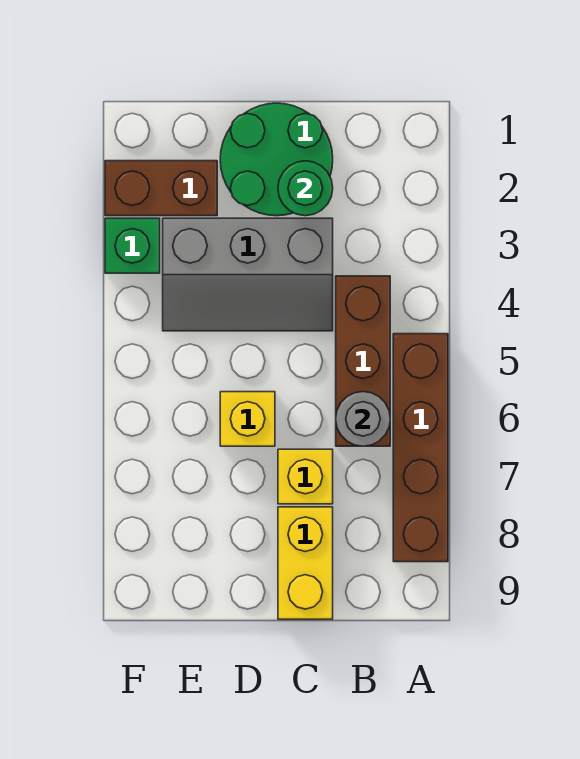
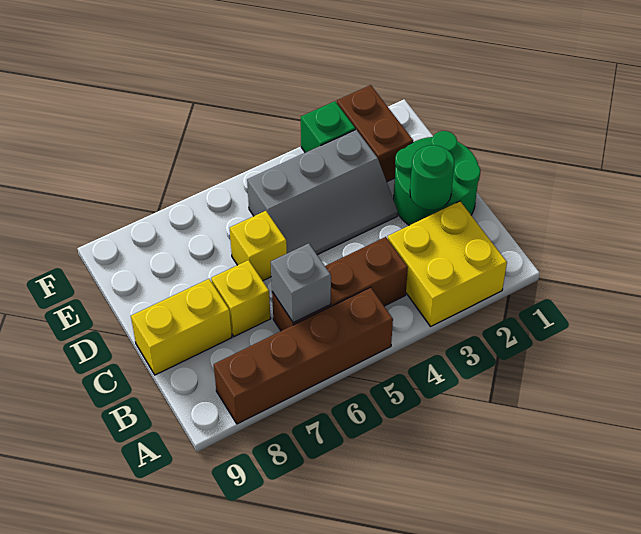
none -> yellow 2x2 brick [387,201,507,326]
grey 1x1 round brick [336,392,390,446] -> grey 1x1 brick [271,243,331,323]
grey 2x3 slope [163,218,333,331] -> grey 2x3 slope turned to [247,130,398,255]

